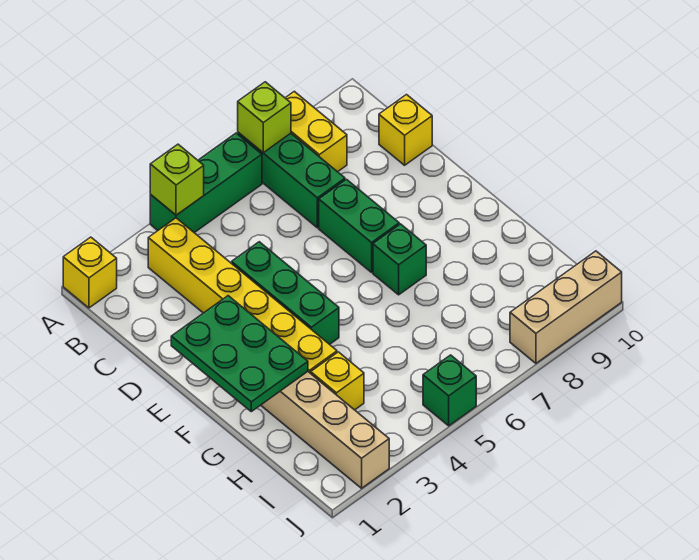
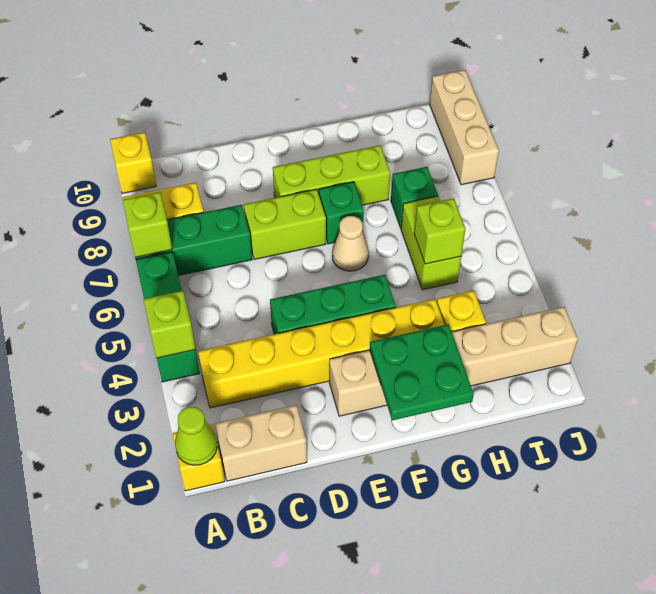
none -> lime 1x1 cone [175,407,217,465]
none -> tan 1x2 brick [215,405,307,481]
yellow 1x1 brick [379,95,432,165] -> yellow 1x1 brick moved to [110,132,156,193]
green 1x2 brick [319,179,399,272] -> lime 1x2 brick [244,189,326,260]
green 2x3 plate [171,296,308,412] -> green 2x2 plate [370,324,474,420]
none -> lime 1x3 brick [273,145,390,205]
none -> tan 1x1 cone [332,216,369,271]
none -> lime 1x2 brick [401,196,461,290]
none -> lime 1x1 brick [414,198,466,264]
green 1x1 brick [423,355,476,426] -> green 1x1 brick moved to [391,167,438,228]

